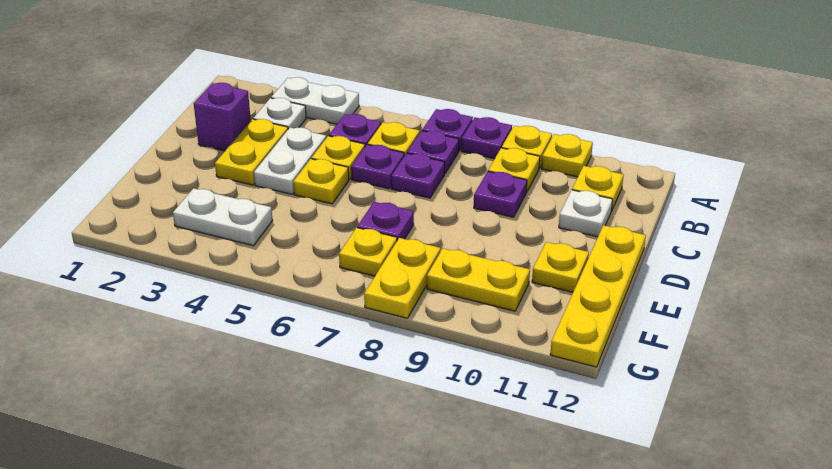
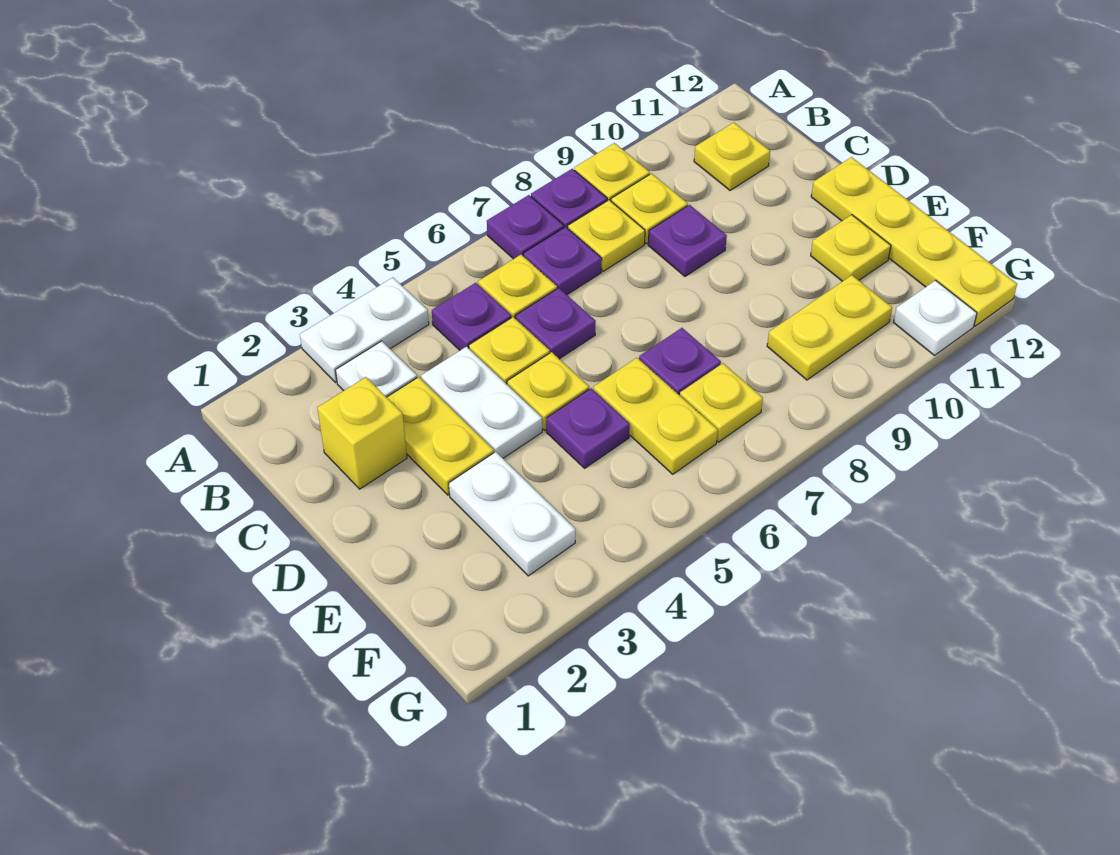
yellow 1x1 plate [542,134,593,177] -> yellow 1x1 plate moved to [568,200,645,271]
purple 1x1 brick [194,83,251,151] -> yellow 1x1 brick [317,377,407,489]
purple 1x1 plate [391,153,445,198] -> purple 1x1 plate moved to [546,389,630,468]
white 1x1 plate [559,190,613,237] -> white 1x1 plate moved to [893,280,977,355]
white 1x2 plate [173,188,273,246] -> white 1x2 plate turned to [449,452,575,576]
yellow 1x2 plate [364,238,441,318] -> yellow 1x2 plate moved to [593,358,718,474]

